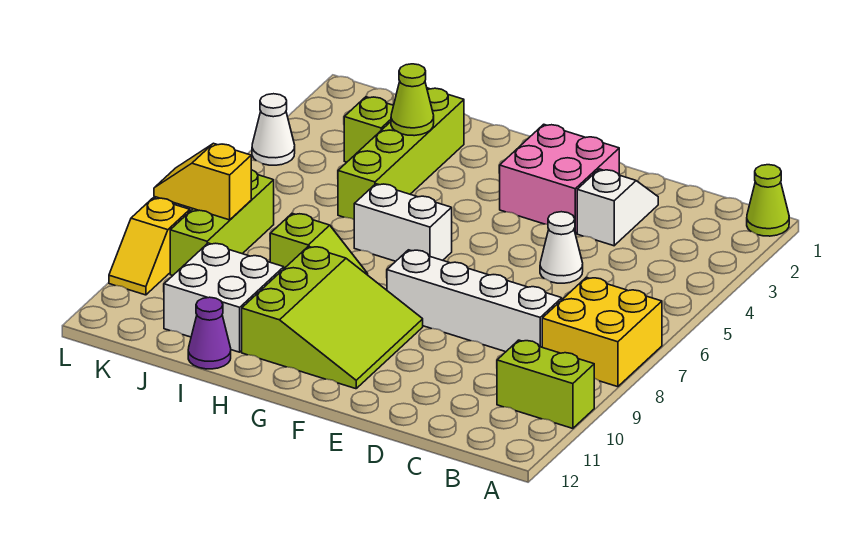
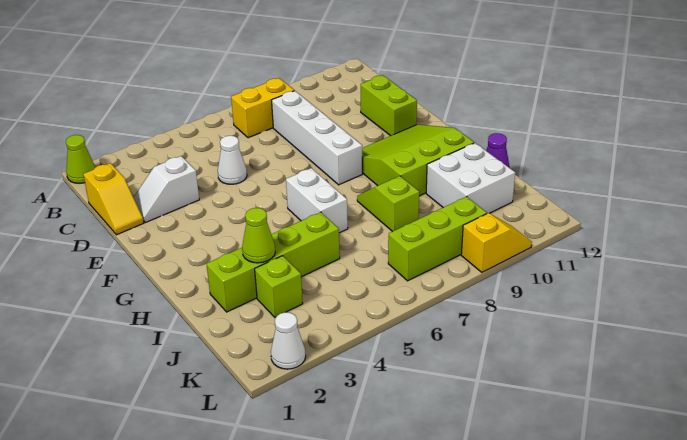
yellow 2x2 brick [542,277,662,387] -> yellow 1x2 brick [231,78,294,138]
lime 1x2 brick [497,340,594,428] -> lime 1x2 brick moved to [361,75,417,136]
pink 2x2 brick [500,124,619,234] -> none
yellow 1x2 slope [154,143,251,220] -> yellow 1x2 slope moved to [83,163,144,235]
white 1x1 cone [252,94,295,165] -> white 1x1 cone moved to [271,312,306,369]

